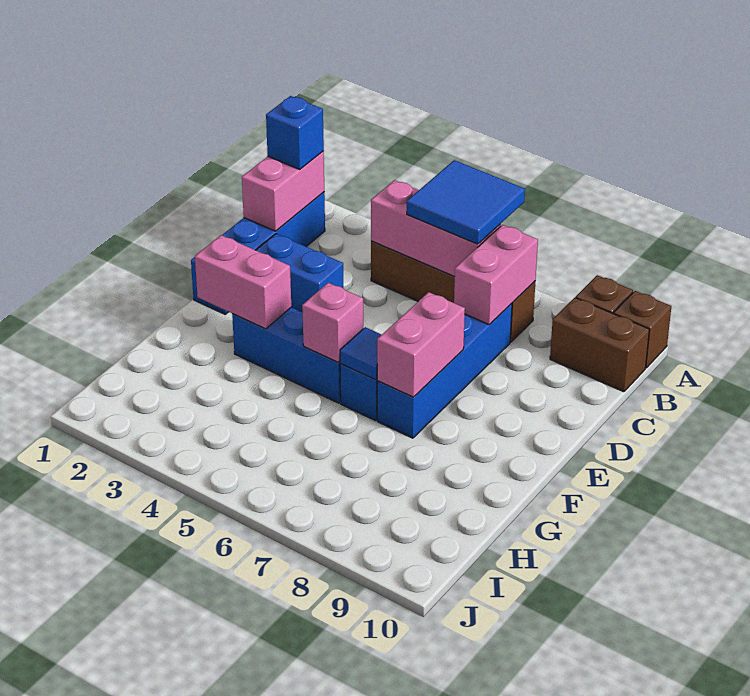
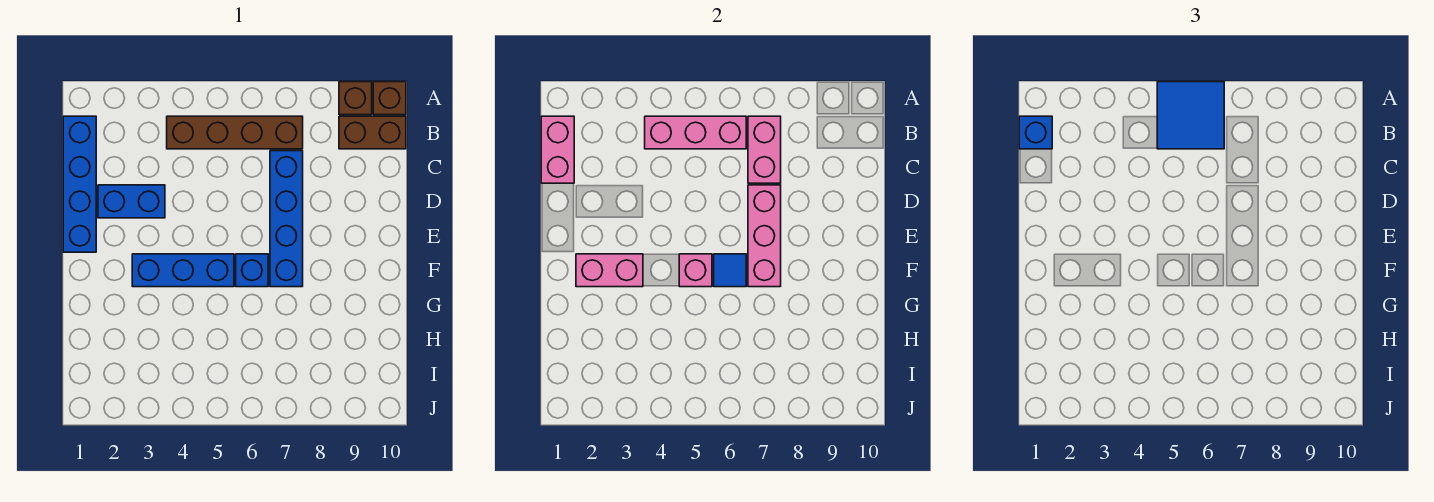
pink 1x2 brick [377,292,465,397] -> pink 1x3 brick [748,185,781,287]

